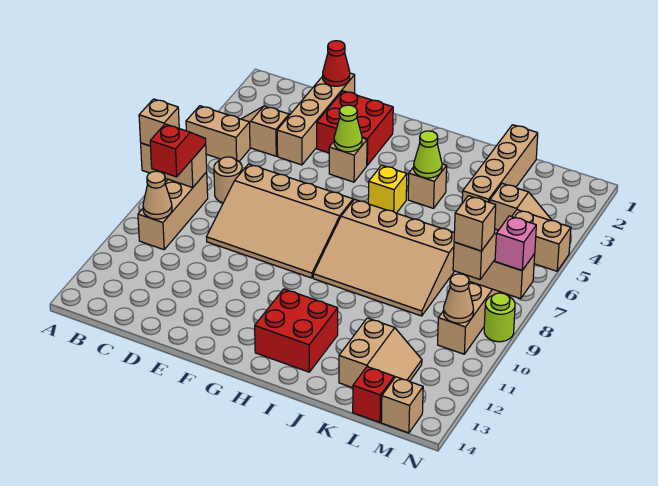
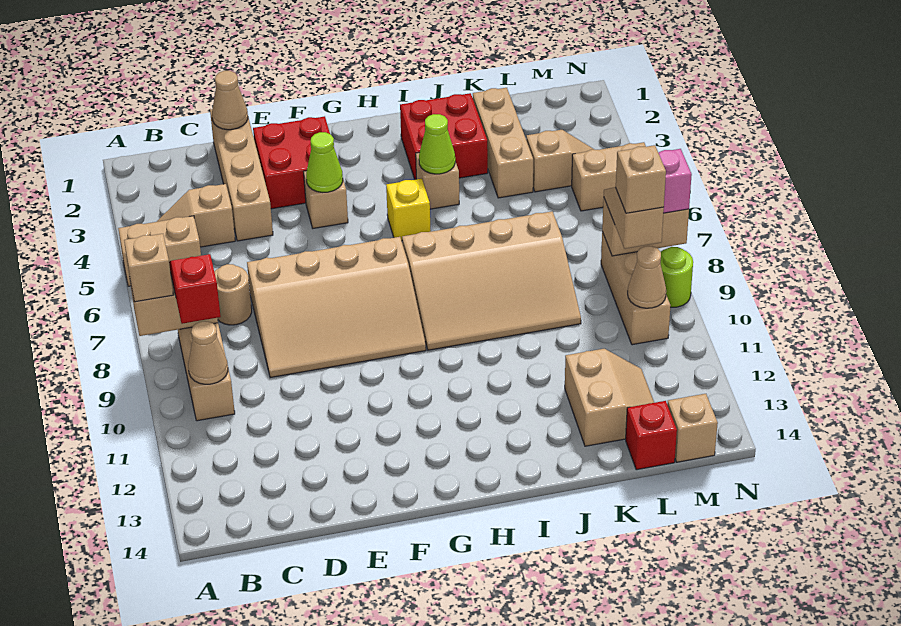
red 1x1 cone [323,41,350,86] -> tan 1x1 cone [212,71,248,130]
red 2x2 brick [255,289,338,372] -> red 2x2 brick moved to [400,93,488,180]
tan 1x4 brick [462,125,538,203] -> tan 1x3 brick [473,88,533,198]

